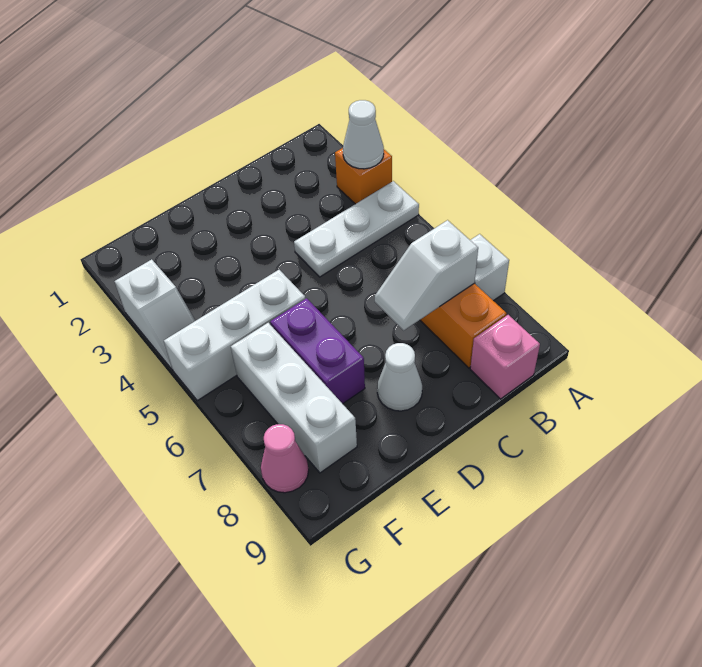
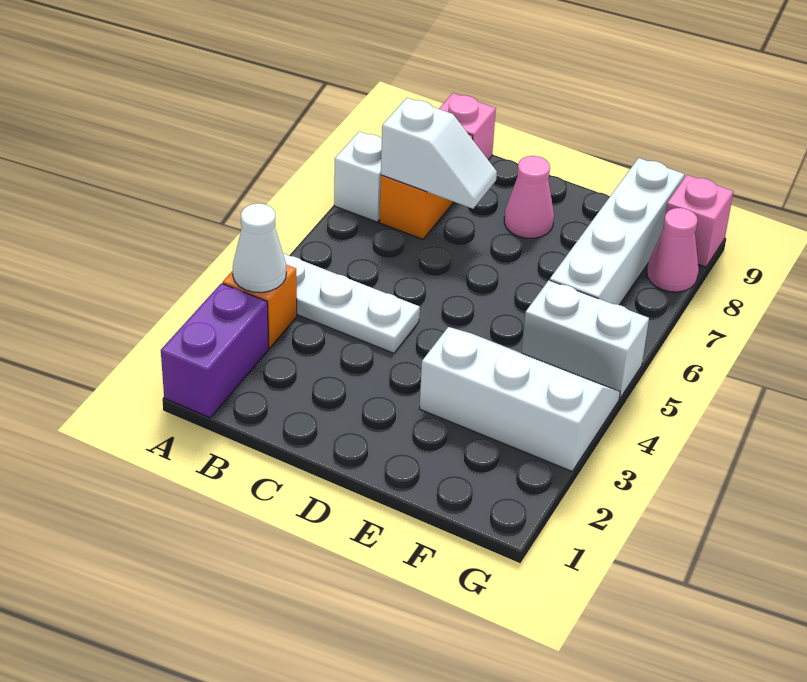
white 1x1 cone [377,343,422,411] -> pink 1x1 cone [504,156,554,238]
white 1x3 brick [164,270,306,401] -> white 1x2 brick [522,280,649,398]
purple 1x2 brick [270,298,365,404] -> purple 1x2 brick moved to [161,283,269,418]
white 1x3 brick [231,323,357,473] -> white 1x4 brick [550,158,684,305]
white 1x2 slope [115,259,195,370] -> white 2x3 slope [420,327,620,471]
none -> pink 1x1 brick [663,175,734,267]

